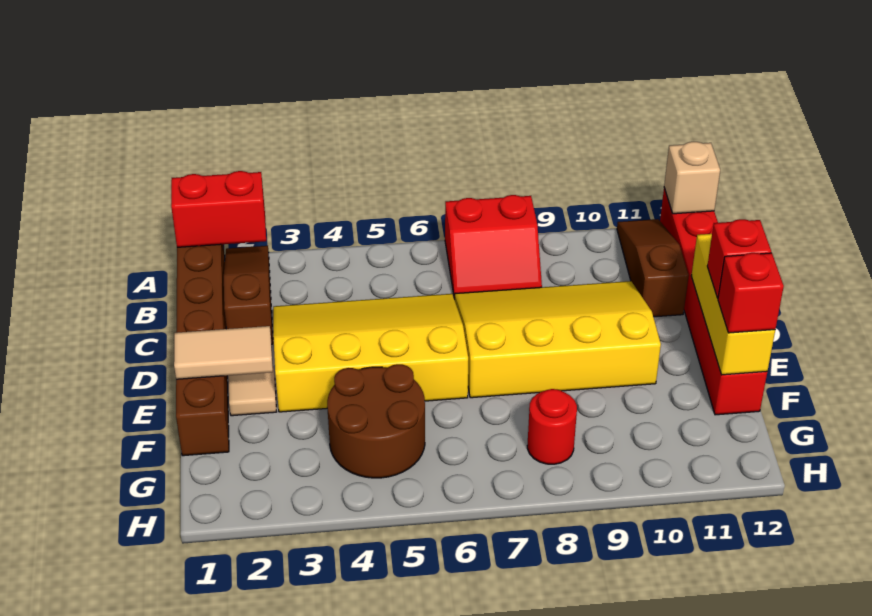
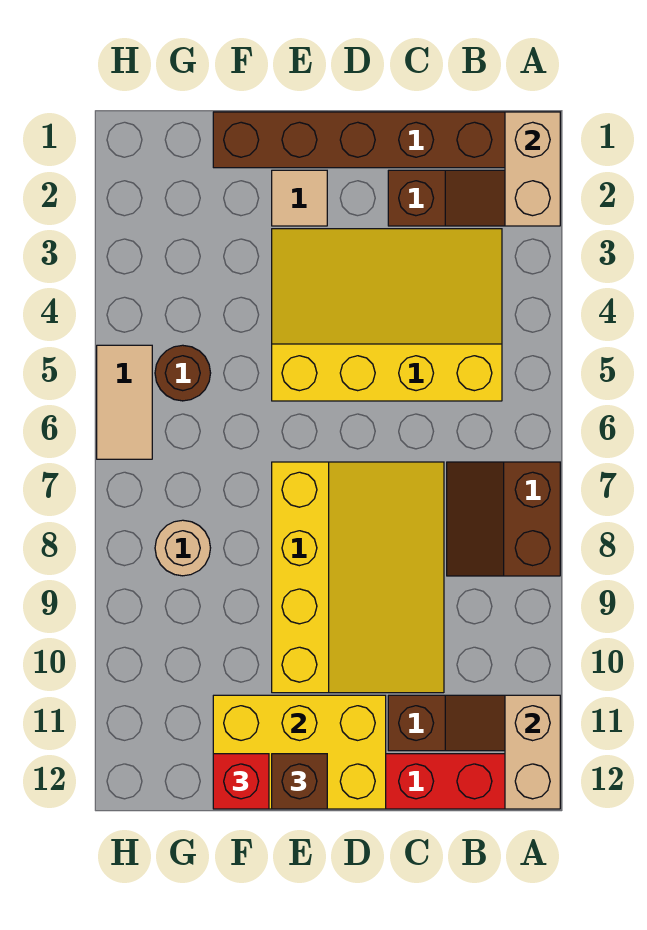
red 1x2 brick [171,171,266,247] -> tan 1x2 brick [505,112,560,226]
red 2x2 slope [445,195,542,299] -> brown 2x2 slope [447,462,560,576]
tan 1x1 brick [664,142,720,214] -> tan 1x2 brick [505,695,560,809]
yellow 3x4 slope [273,294,468,412] -> yellow 3x4 slope turned to [272,229,502,401]
yellow 1x3 brick [691,234,775,375] -> yellow 2x3 brick [213,695,386,809]
tan 1x2 tile [174,326,273,379] -> tan 1x2 tile moved to [97,345,152,459]
red 1x1 brick [707,219,771,298] -> brown 1x1 brick [272,754,327,809]
brown 2x2 round brick [327,364,425,478] -> brown 1x1 round brick [155,345,211,401]
red 1x1 round brick [527,389,577,464] -> tan 1x1 round brick [155,520,210,576]

